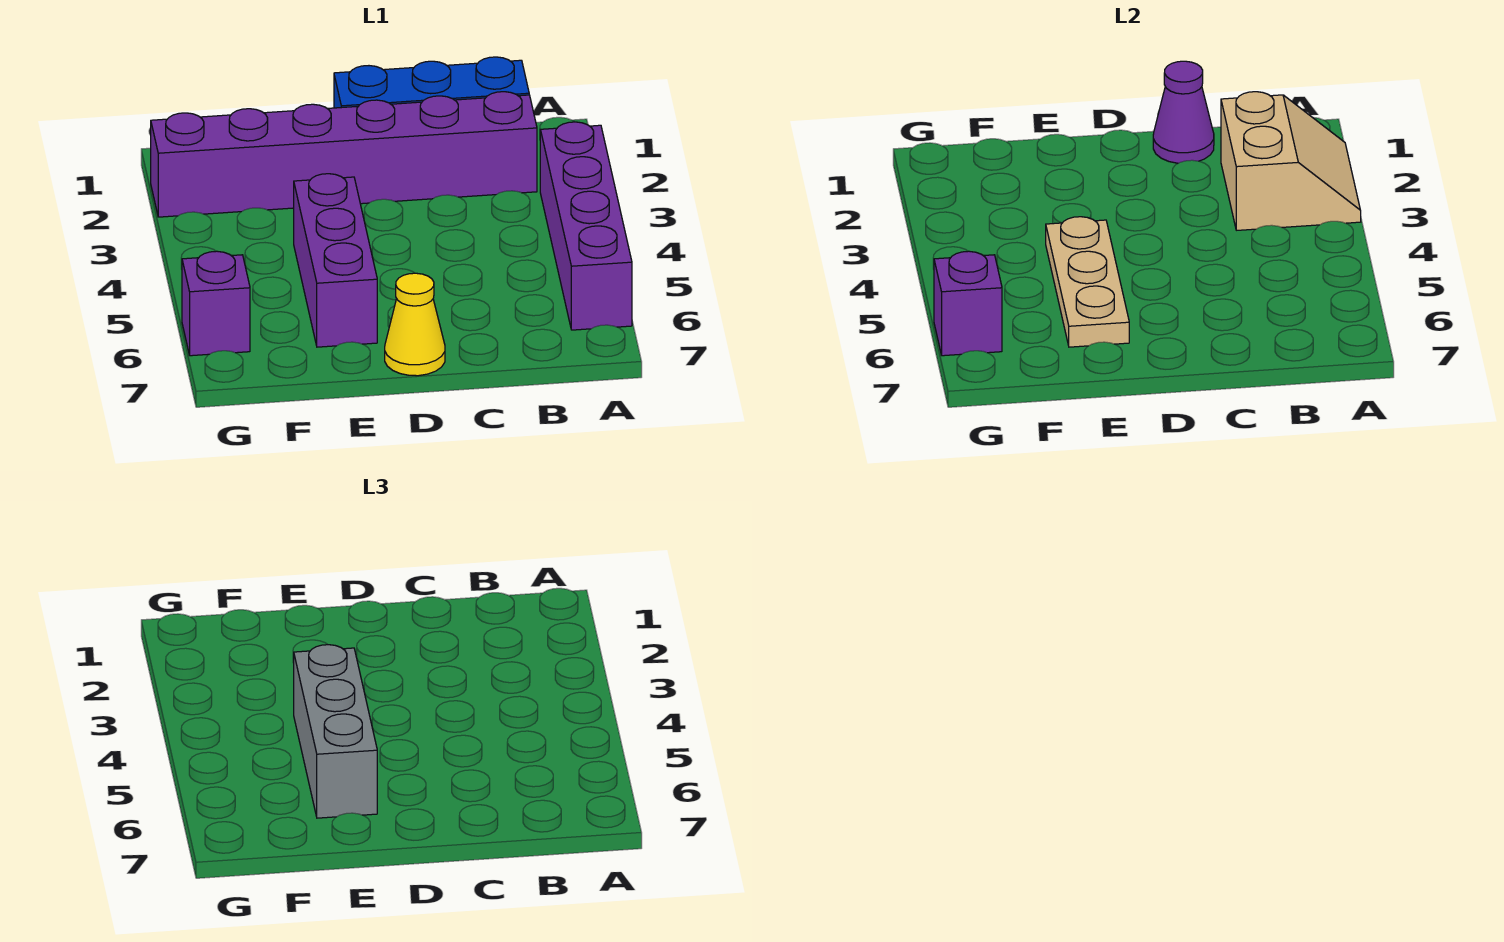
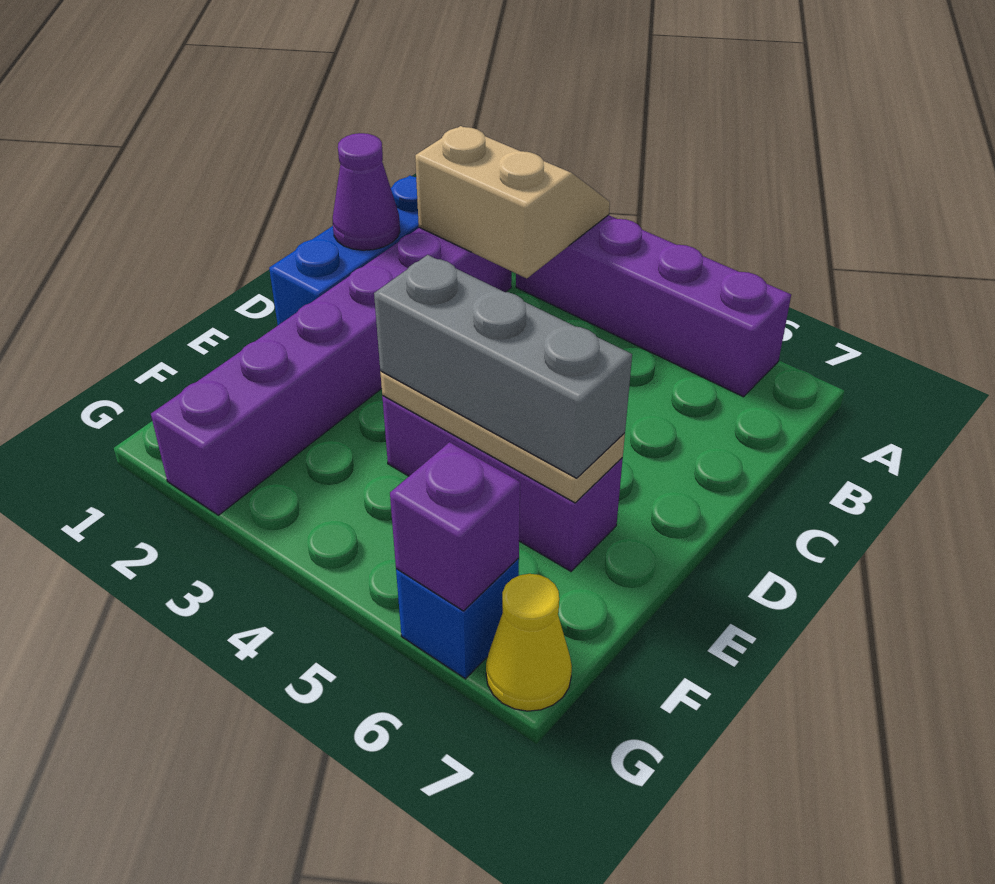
yellow 1x1 cone [385,273,445,376] -> yellow 1x1 cone moved to [486,574,572,711]
purple 1x1 brick [182,251,250,356] -> blue 1x1 brick [396,558,519,679]

